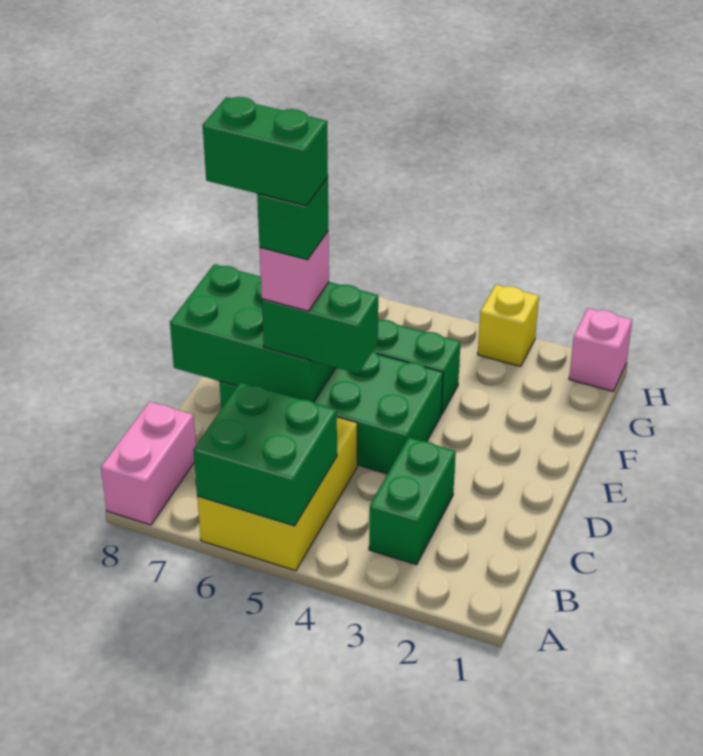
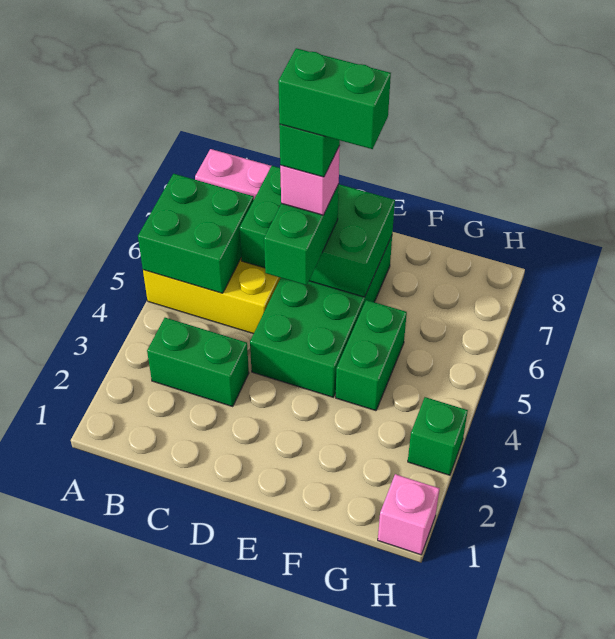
green 2x3 brick [170,264,336,402] -> green 2x3 brick turned to [240,166,395,297]
green 1x2 brick [203,97,328,206] -> green 1x2 brick turned to [278,48,391,149]
yellow 1x1 brick [478,285,539,366] -> green 1x1 brick [408,397,468,475]

